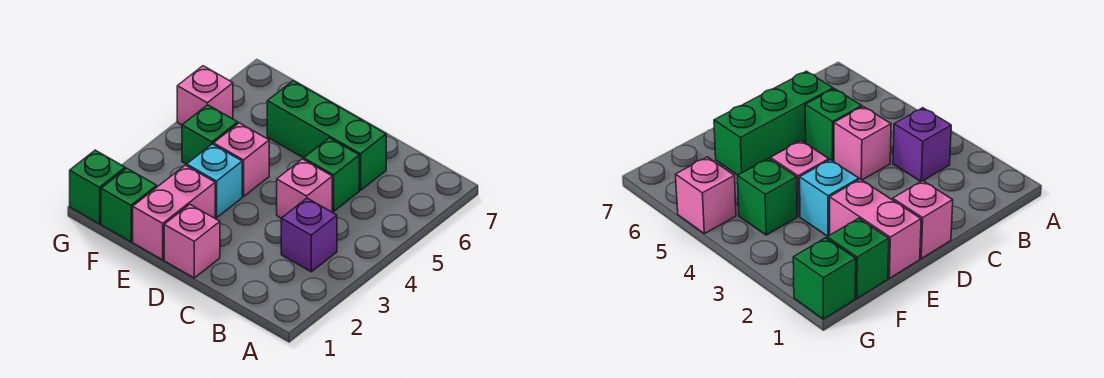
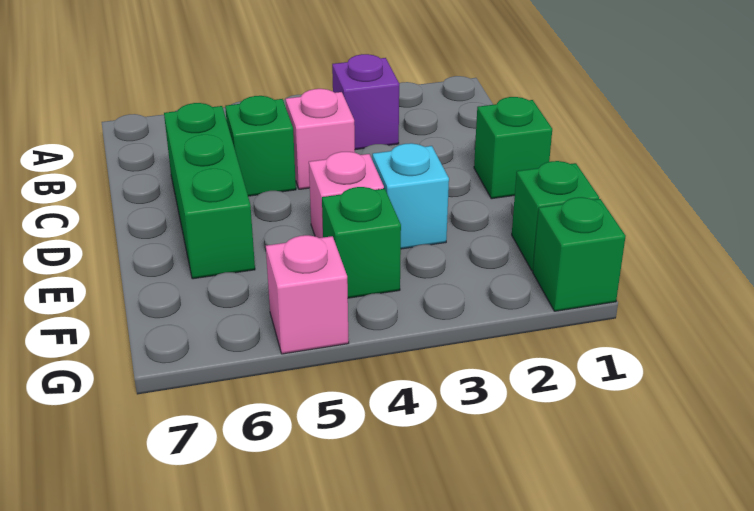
pink 1x1 brick [164,205,220,278] -> green 1x1 brick [474,97,552,199]
pink 1x2 brick [133,165,215,260] -> none

